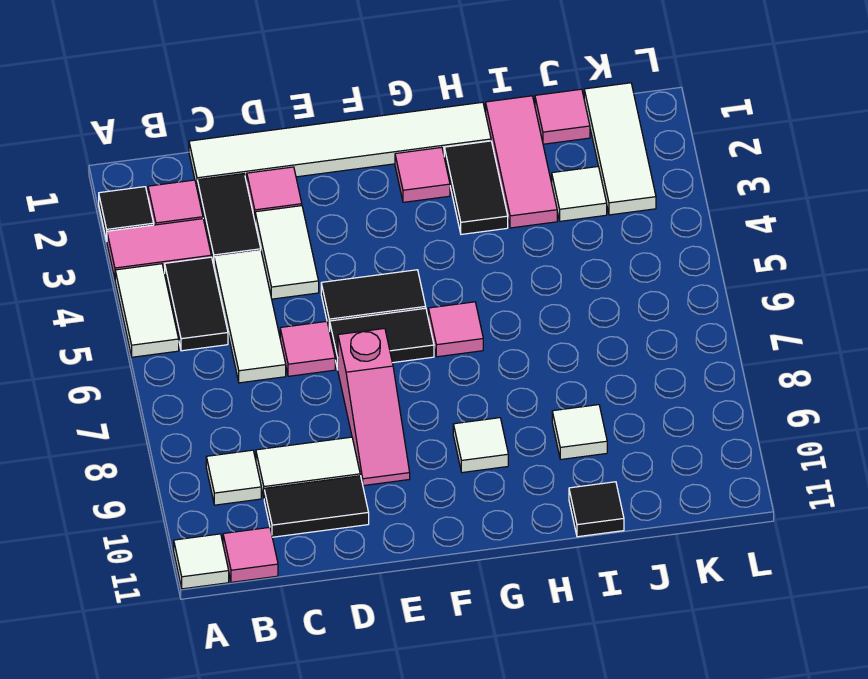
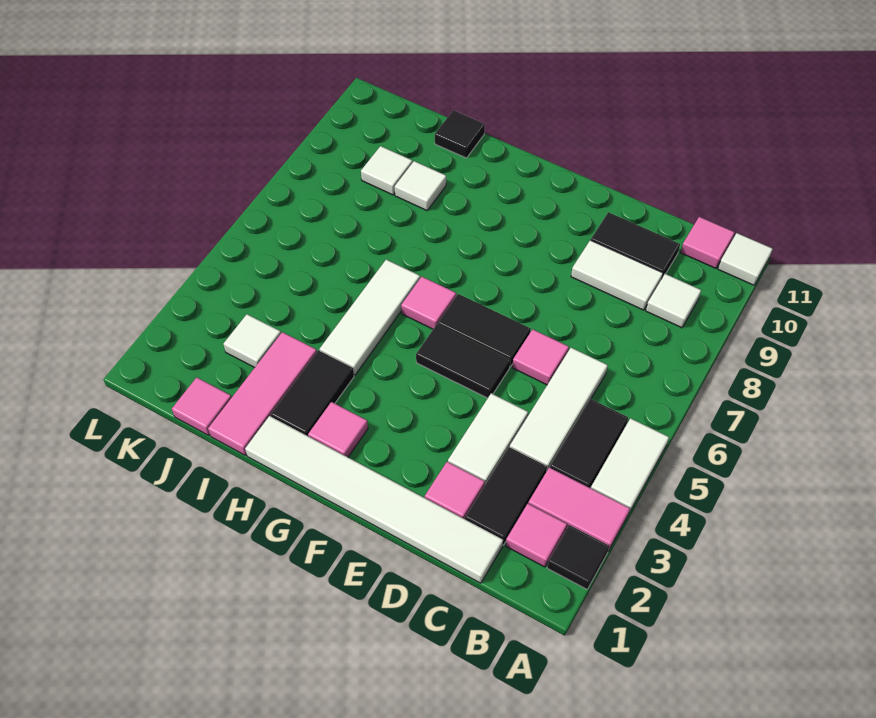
pink 1x3 slope [338,328,410,486] -> none
white 1x1 tile [453,418,508,473] -> white 1x1 tile moved to [361,146,412,195]
white 1x3 tile [584,83,656,215] -> white 1x3 tile moved to [320,260,420,375]

